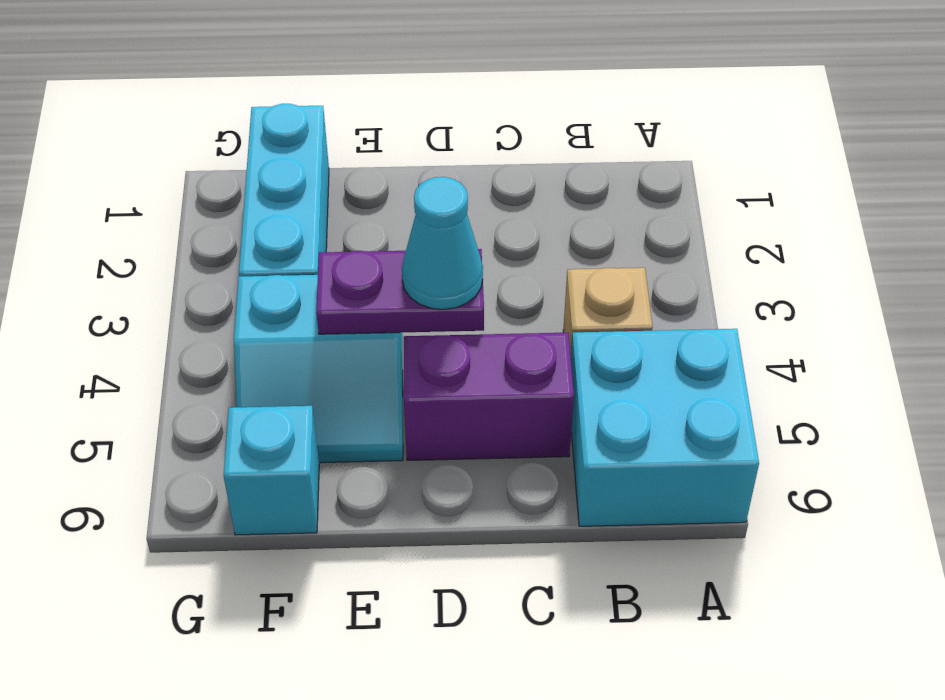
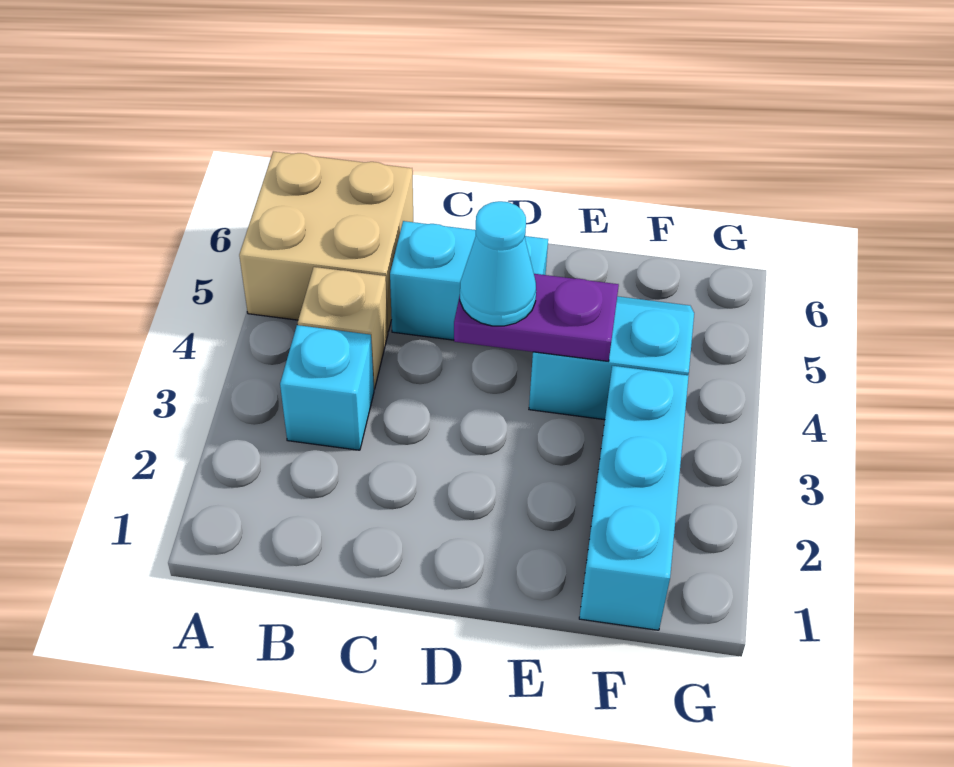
cyan 2x2 brick [571,329,759,526] -> tan 2x2 brick [239,151,413,331]
purple 1x2 brick [404,333,574,460] -> cyan 1x2 brick [390,221,548,340]
cyan 1x1 brick [224,406,319,535] -> cyan 1x1 brick moved to [280,325,374,450]

